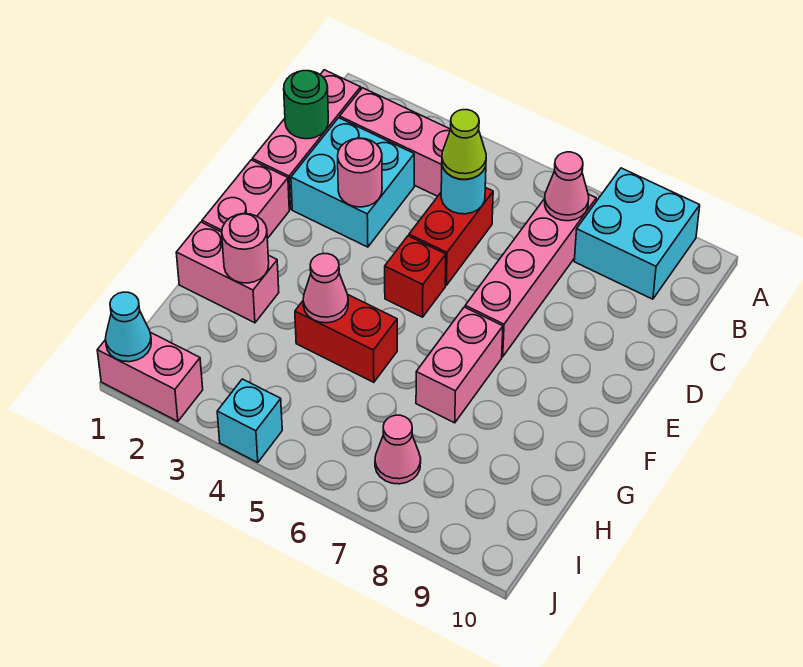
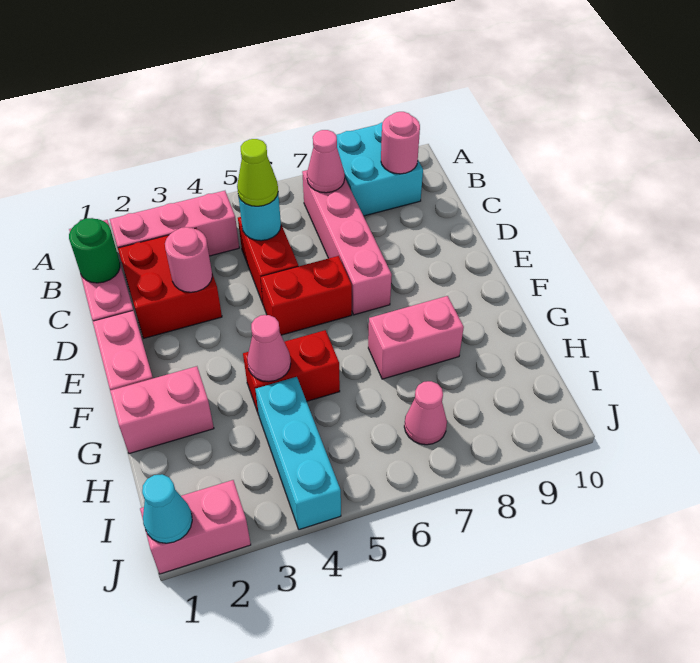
cyan 2x2 brick [291,118,414,247] -> red 2x2 brick [118,228,222,338]
red 1x1 brick [385,236,446,317] -> red 1x2 brick [261,256,352,335]
pink 1x2 brick [416,307,503,423] -> pink 1x2 brick turned to [368,296,464,379]
pink 1x1 round brick [222,214,269,283] -> pink 1x1 round brick moved to [381,112,420,174]
cyan 1x1 brick [217,379,282,463] -> cyan 1x3 brick [255,377,341,530]

